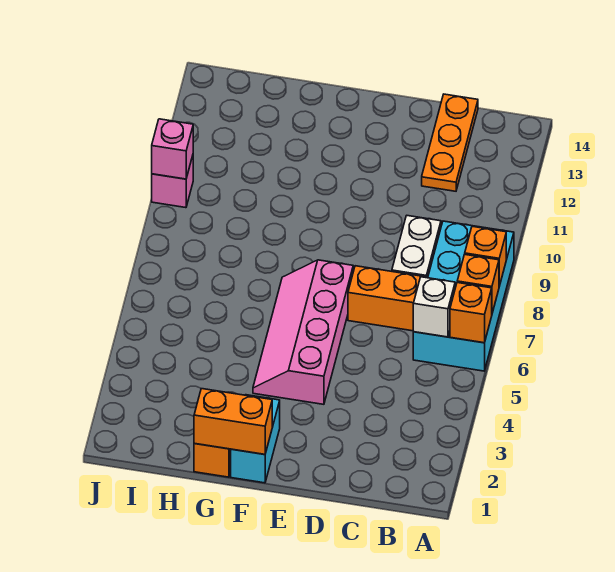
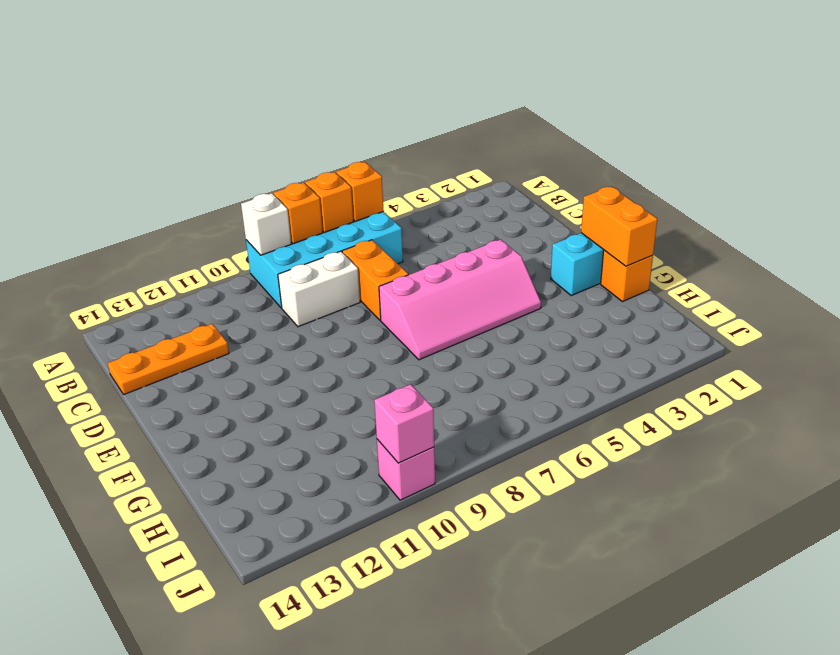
white 1x1 brick [413,277,455,337] -> white 1x1 brick moved to [241,193,291,255]

